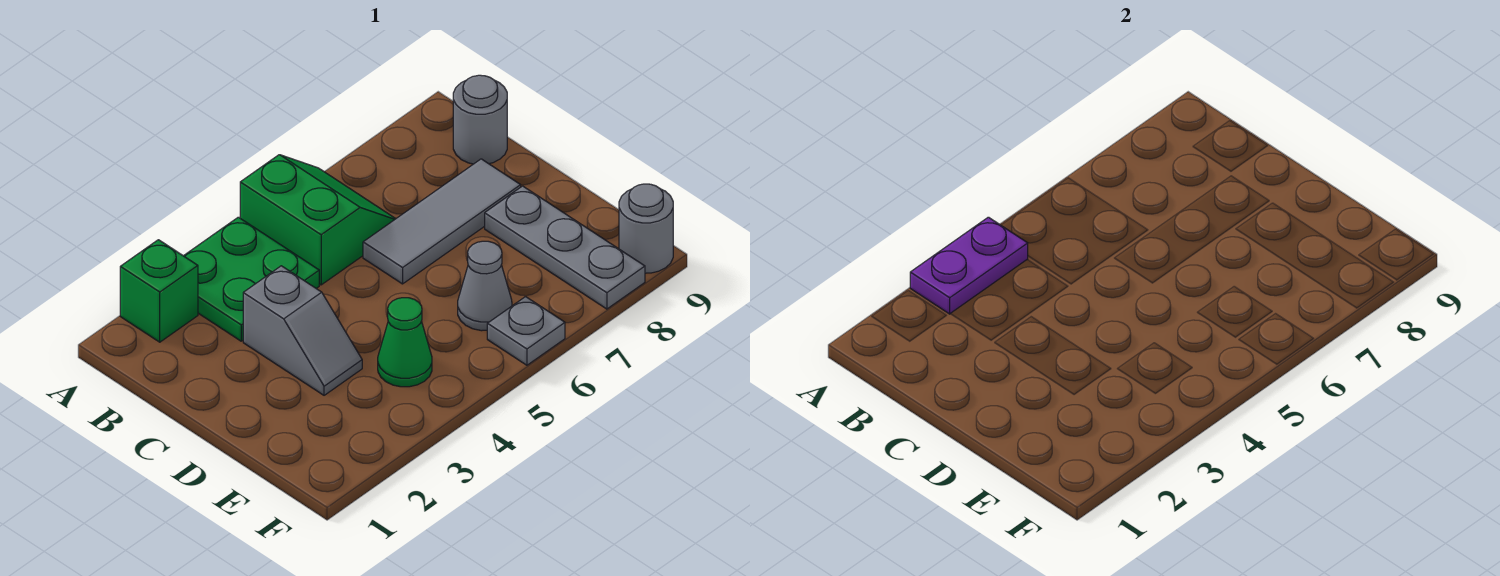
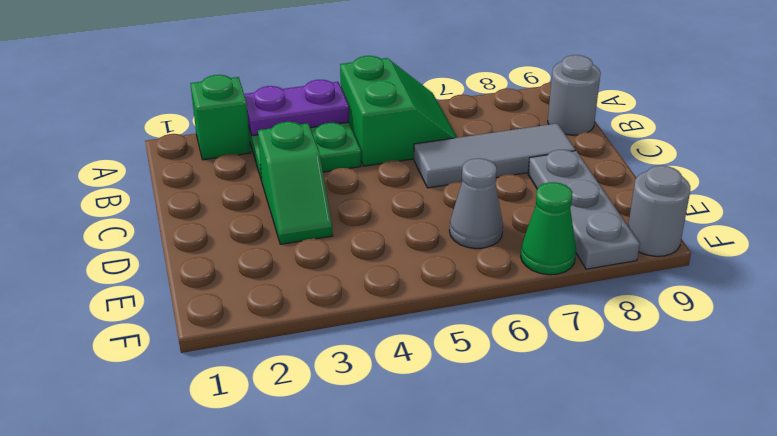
grey 1x2 slope [243,266,362,395] -> green 1x2 slope [258,122,333,244]
green 1x1 cone [378,298,432,387] -> green 1x1 cone moved to [521,182,576,275]
grey 1x1 plate [487,297,565,365] -> none

